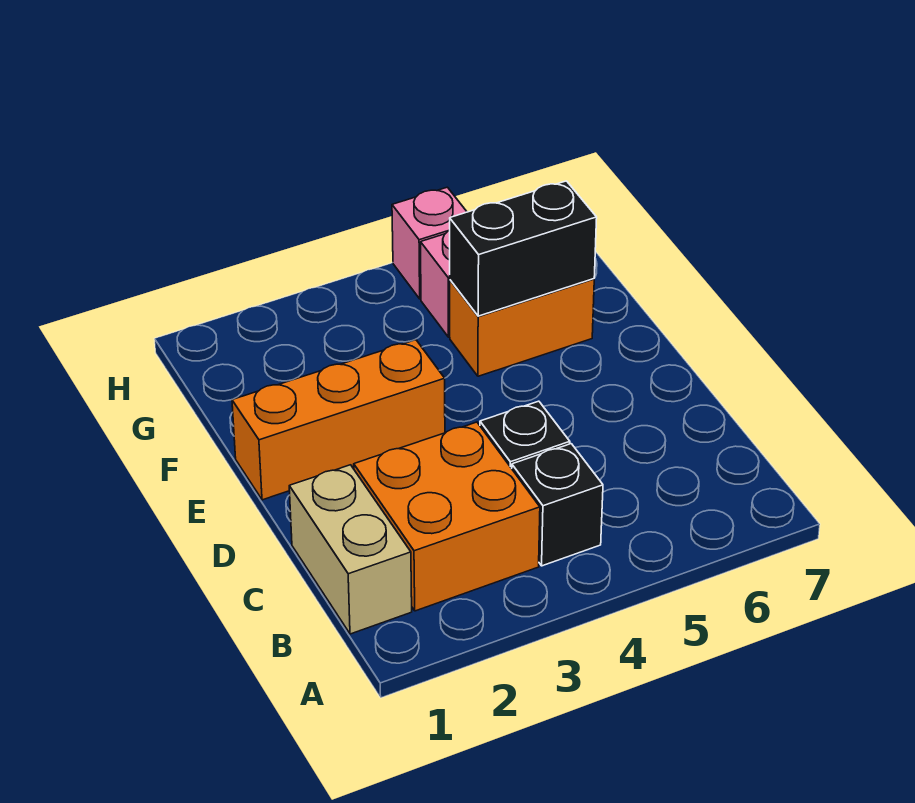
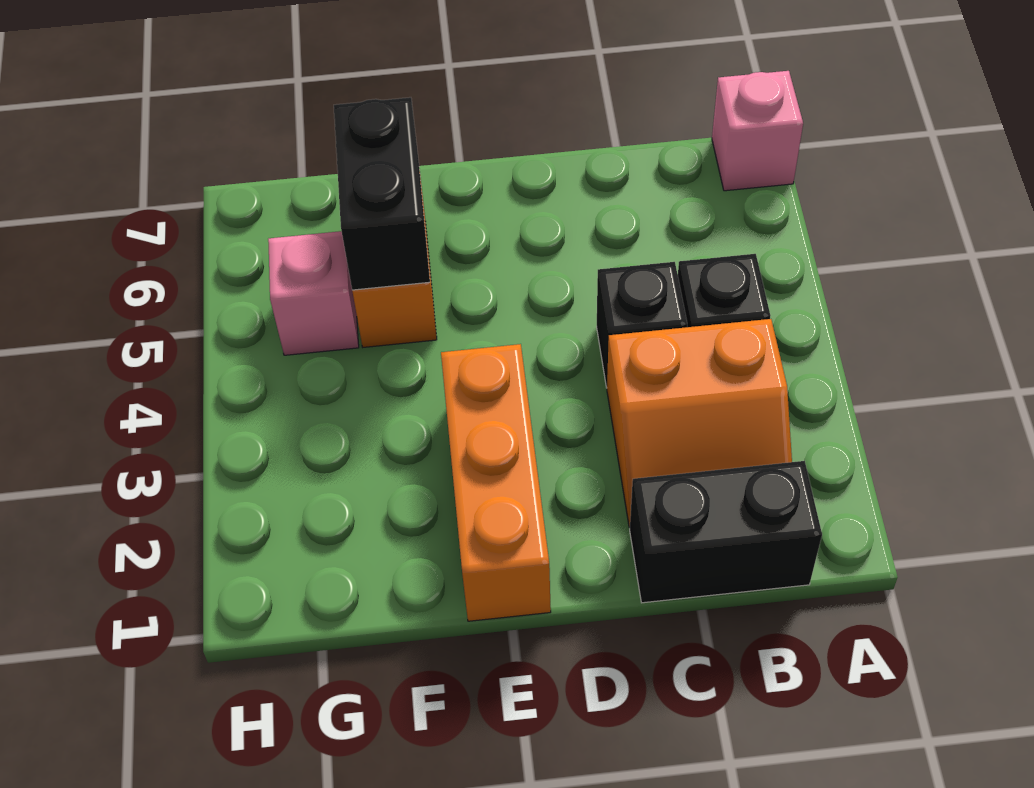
tan 1x2 brick [289,465,412,634] -> black 1x2 brick [630,461,822,603]
orange 2x2 brick [354,422,540,611] -> orange 2x2 slope [607,319,792,527]
pink 1x1 brick [392,187,467,299] -> pink 1x1 brick moved to [712,71,803,191]

